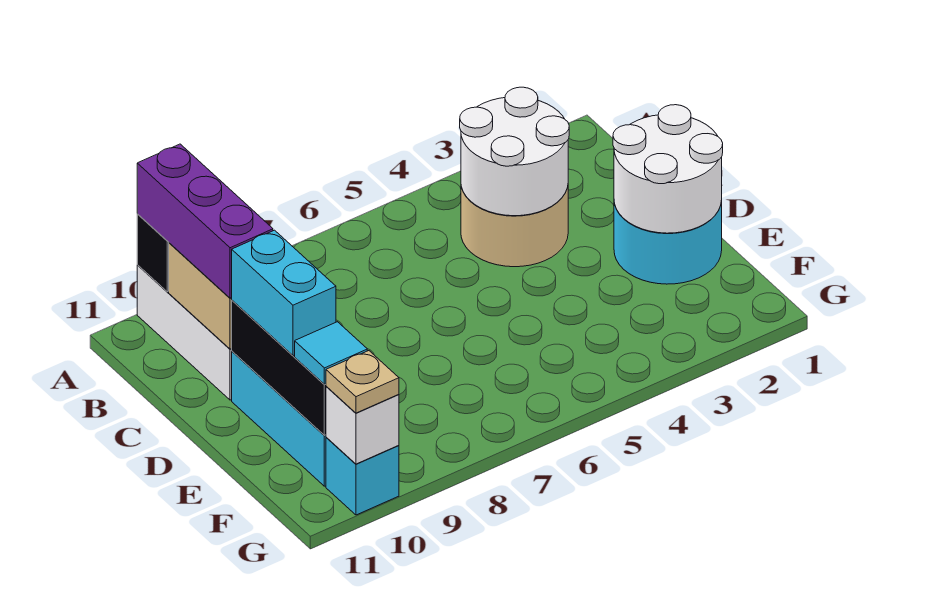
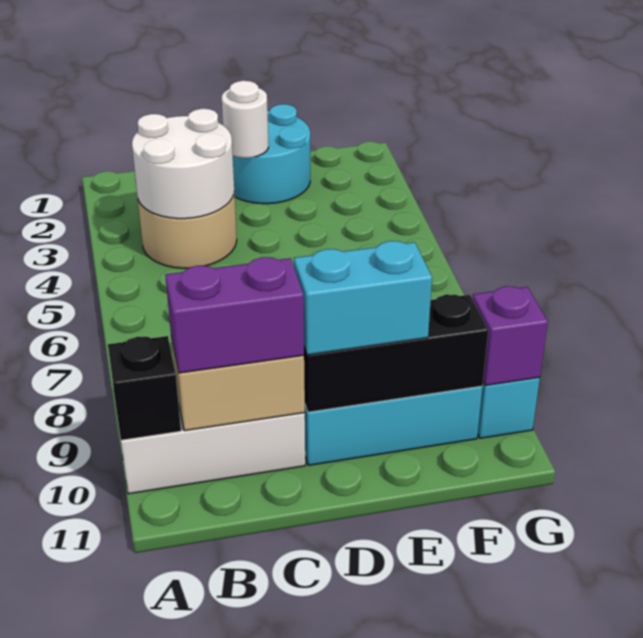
purple 1x3 brick [137,144,273,298] -> purple 1x2 brick [165,257,304,373]
white 2x2 round brick [613,105,723,233] -> white 1x1 round brick [222,81,269,158]
cyan 1x1 tile [295,322,367,384] -> none
white 1x1 brick [326,386,399,464] -> purple 1x1 brick [472,286,548,386]
tan 1x1 plate [326,351,399,413] -> none

